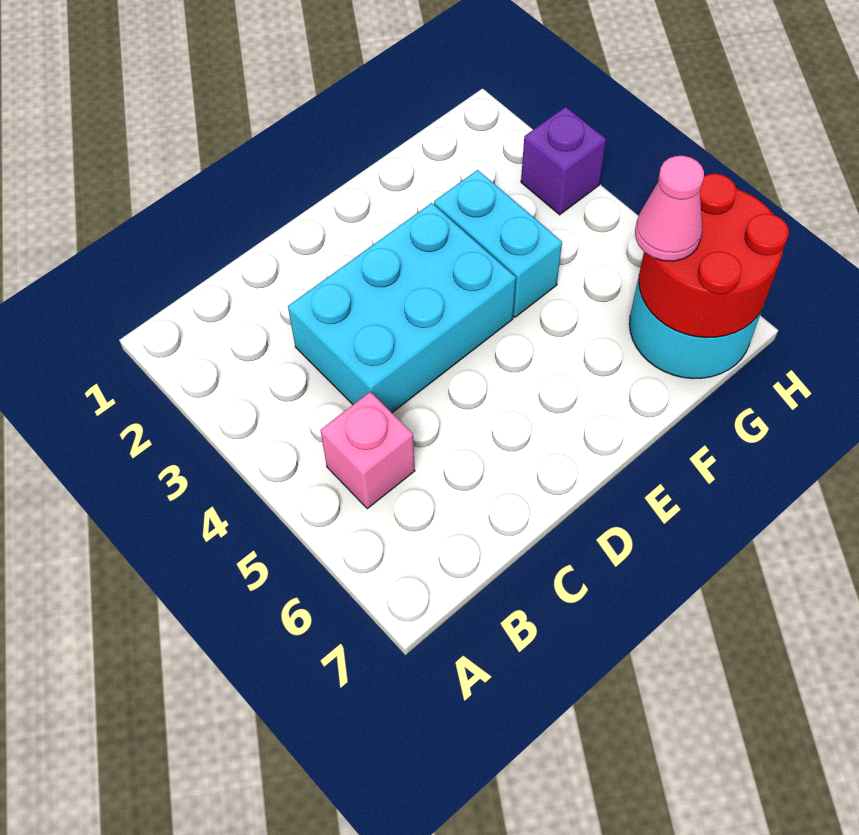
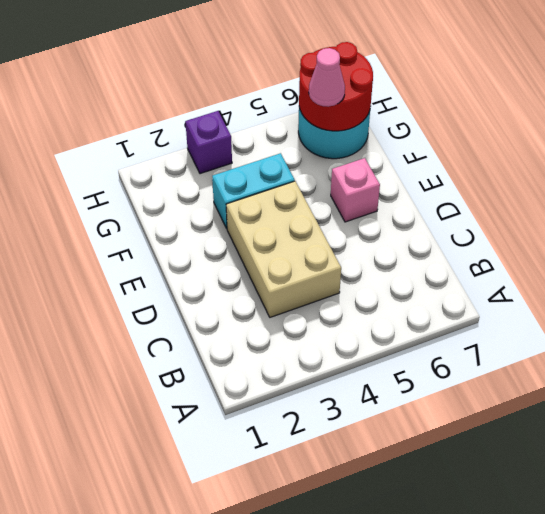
pink 1x1 brick [320,392,415,509] -> pink 1x1 brick moved to [331,158,380,222]
cyan 2x3 brick [288,203,516,413] -> tan 2x3 brick [226,181,341,317]

